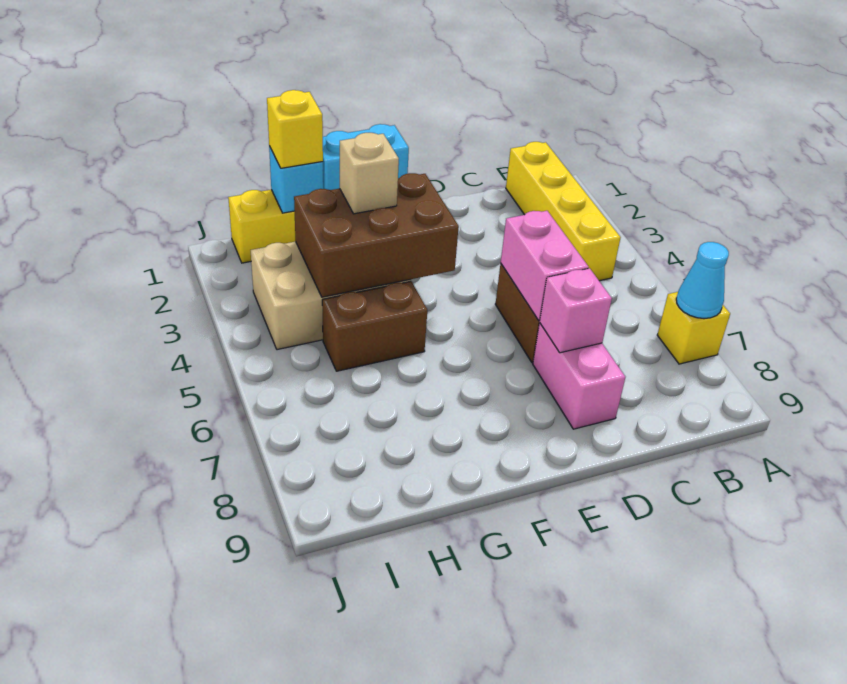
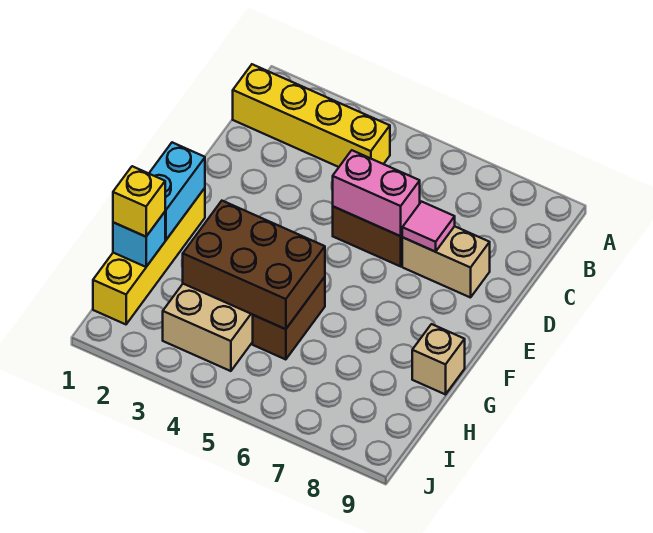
yellow 1x1 brick [657,292,730,364] -> none
cyan 1x1 cone [676,242,729,319] -> none
pink 1x2 brick [533,323,625,429] -> tan 1x2 brick [402,226,490,298]
pink 1x1 brick [540,268,612,353] -> pink 1x1 tile [402,202,455,252]
brown 2x3 brick [294,173,459,297] -> brown 2x3 brick turned to [183,201,325,329]
tan 1x1 brick [340,133,399,214] -> tan 1x1 brick moved to [412,324,465,394]

